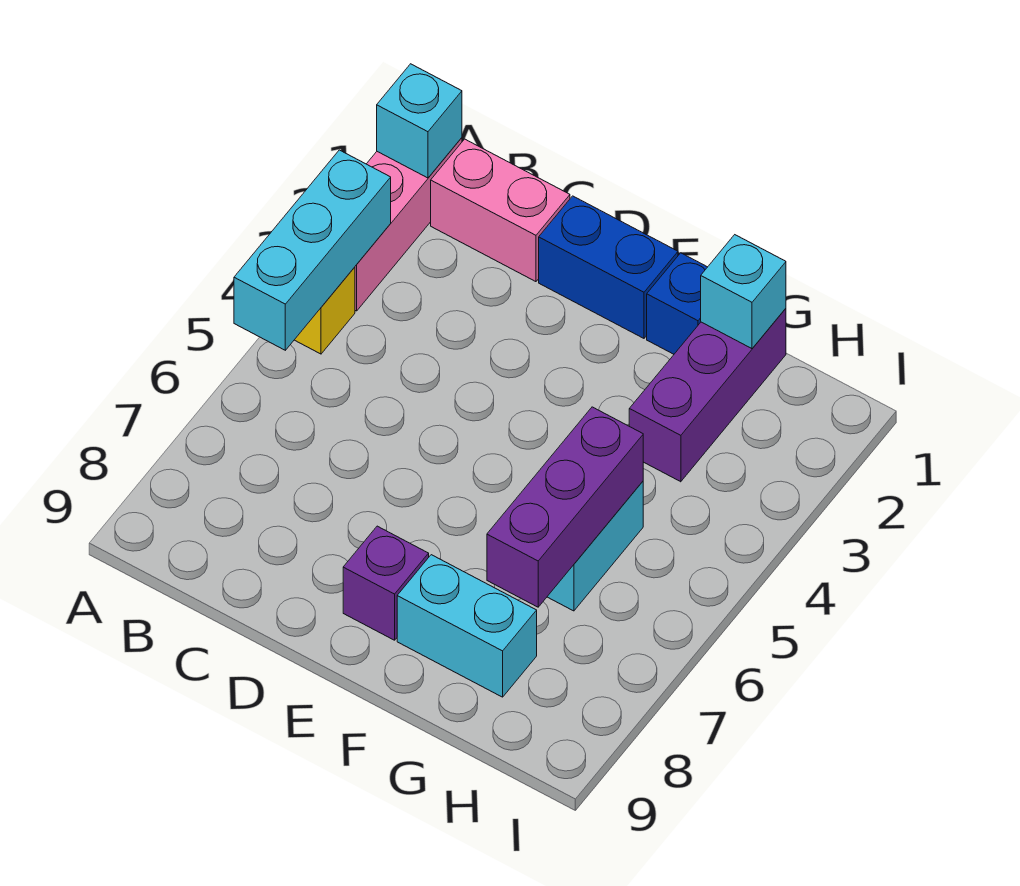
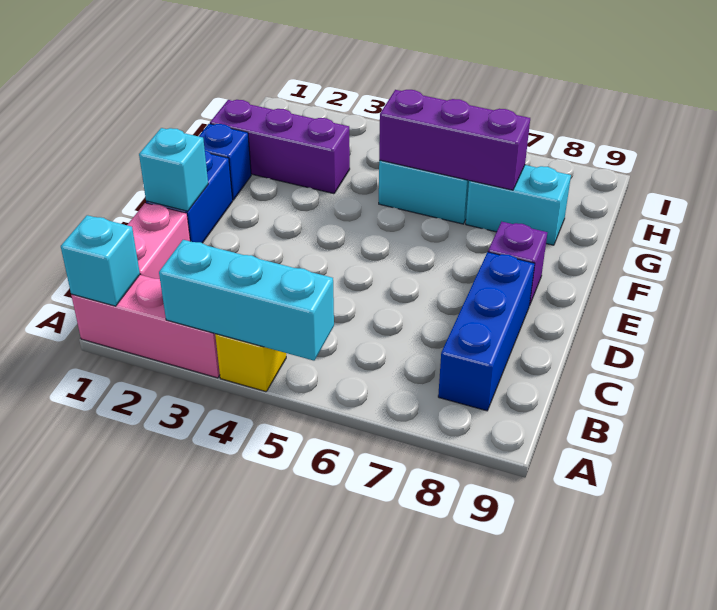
none -> blue 1x3 brick [438,252,535,411]
cyan 1x2 brick [397,555,537,697] -> cyan 1x2 brick turned to [466,165,571,245]
cyan 1x1 brick [701,235,786,349] -> cyan 1x1 brick moved to [139,128,208,211]

